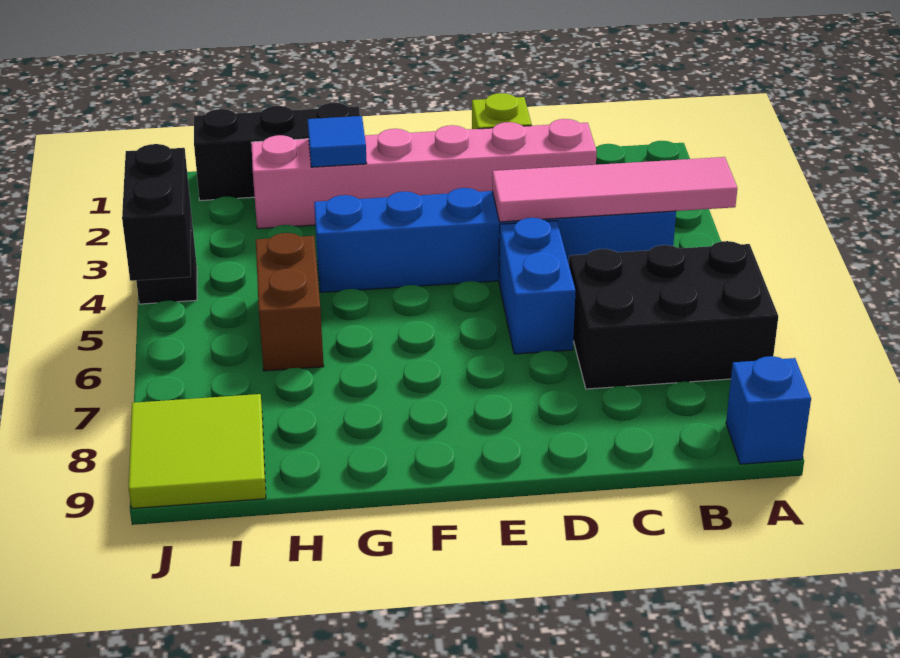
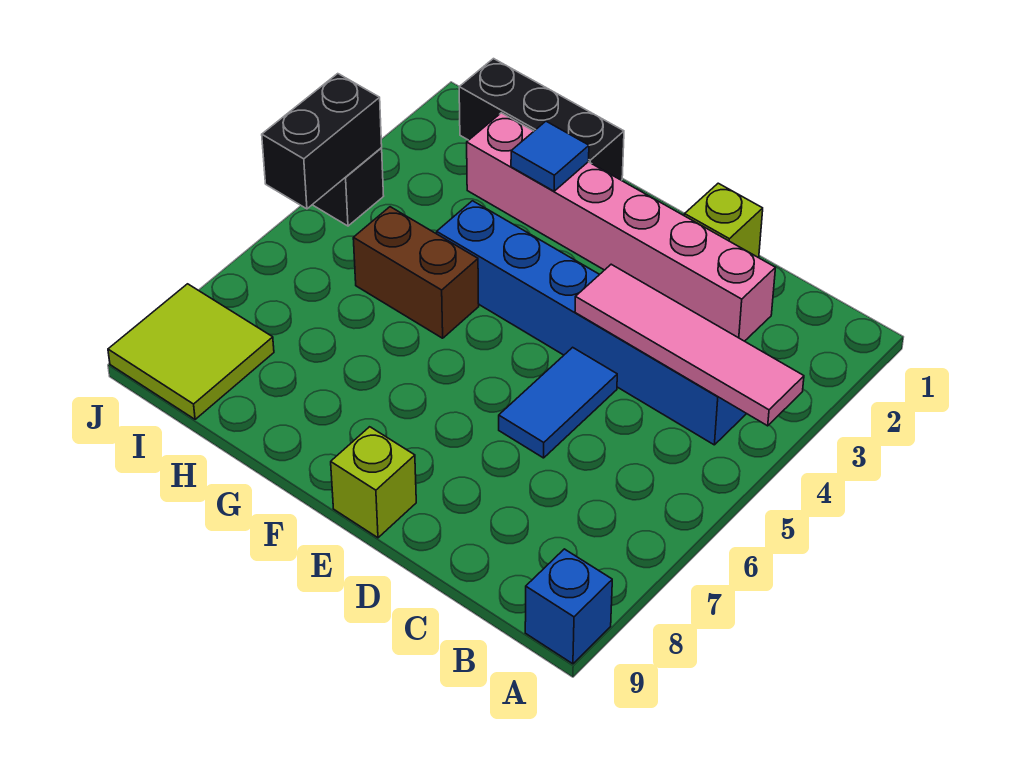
black 2x3 brick [569,241,778,389] -> none
blue 1x2 brick [499,218,576,354] -> blue 1x2 tile [499,347,617,458]
none -> lime 1x1 brick [331,427,416,538]
brown 1x2 brick [256,233,324,371] -> brown 1x2 brick turned to [353,207,479,338]

